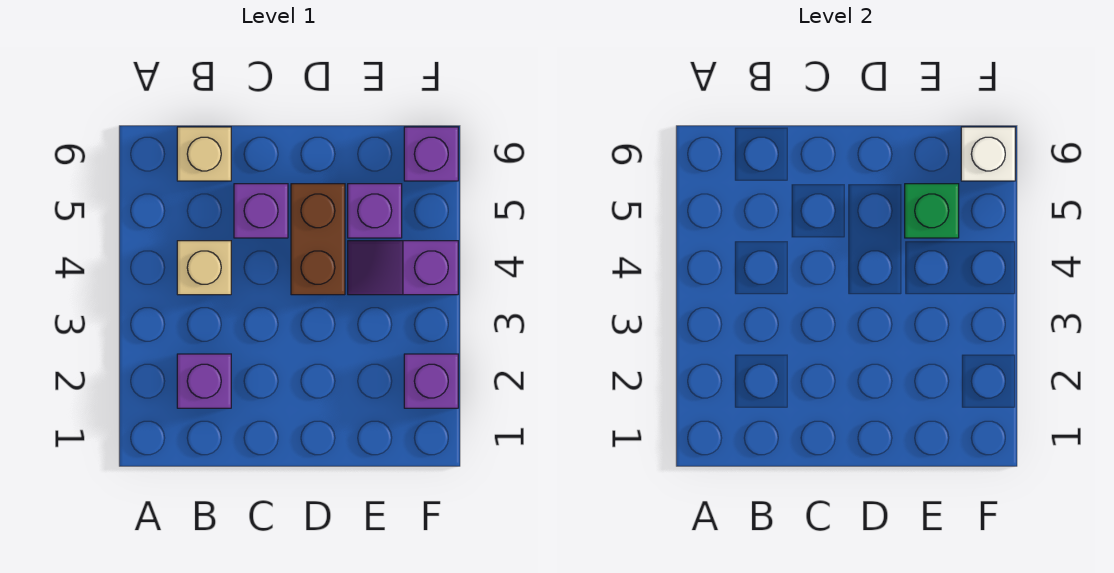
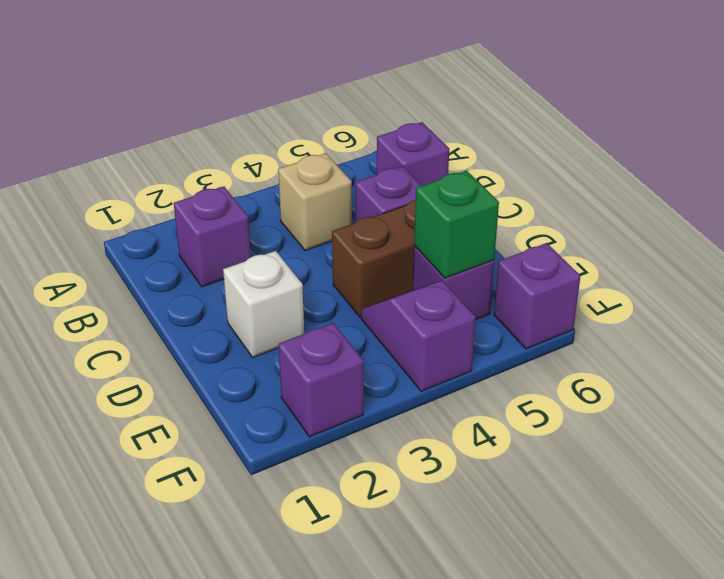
tan 1x1 brick [177,127,231,181] -> purple 1x1 brick [377,122,449,186]
white 1x1 brick [961,127,1015,181] -> white 1x1 brick moved to [223,251,304,357]

